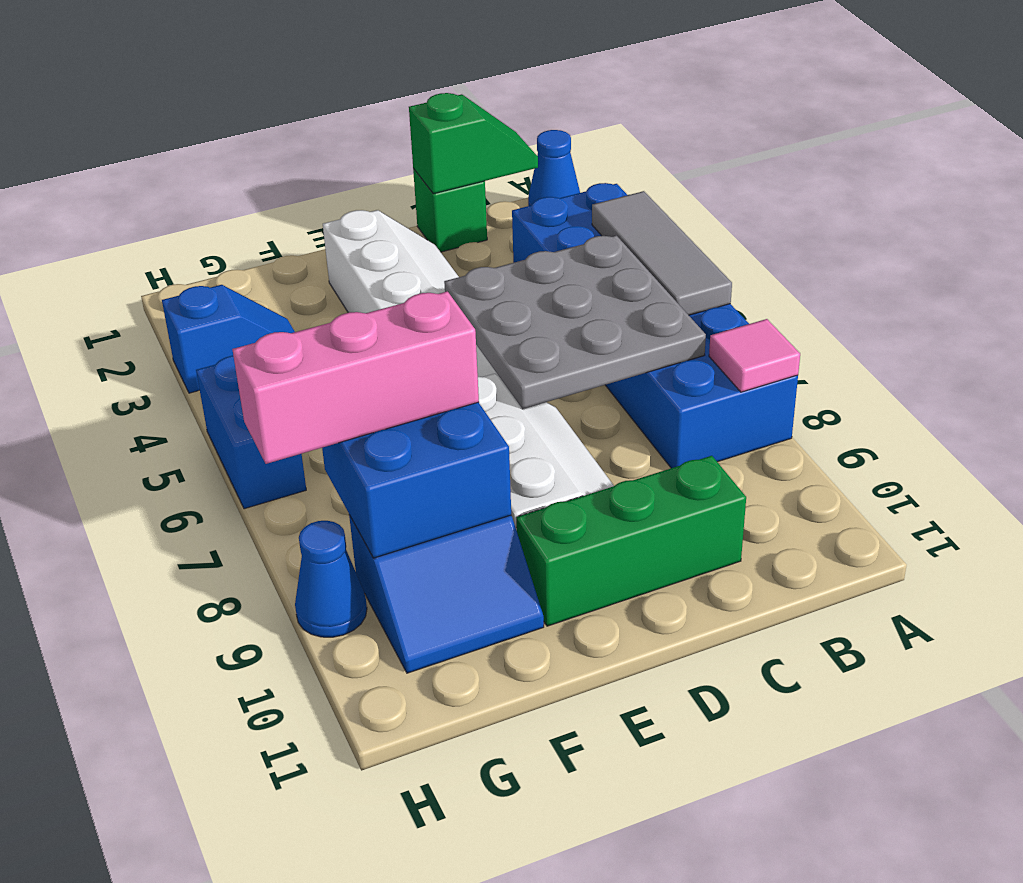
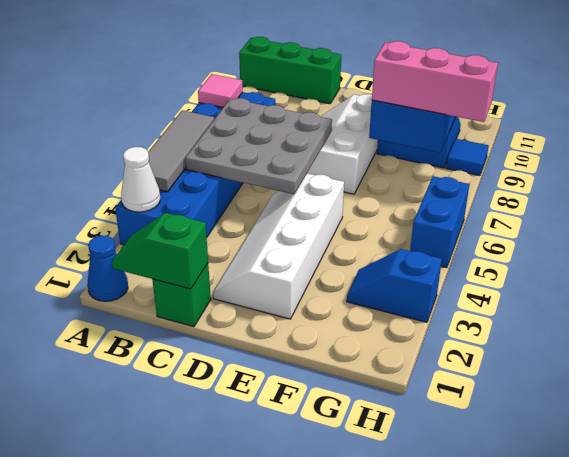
none -> white 1x1 cone [121,147,160,212]
green 1x3 brick [516,456,746,626] -> green 1x3 brick moved to [239,37,341,104]
blue 1x1 cone [295,521,367,637] -> blue 1x1 tile [446,139,489,176]

